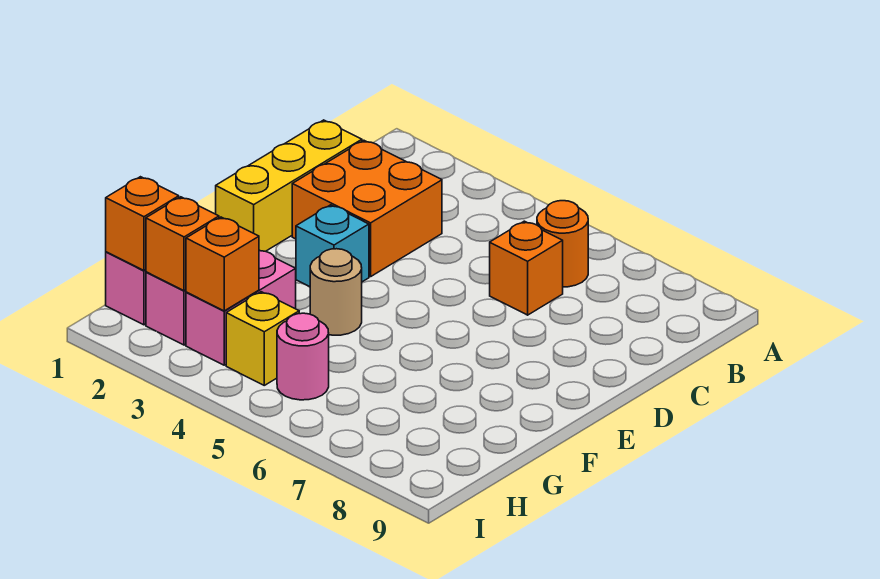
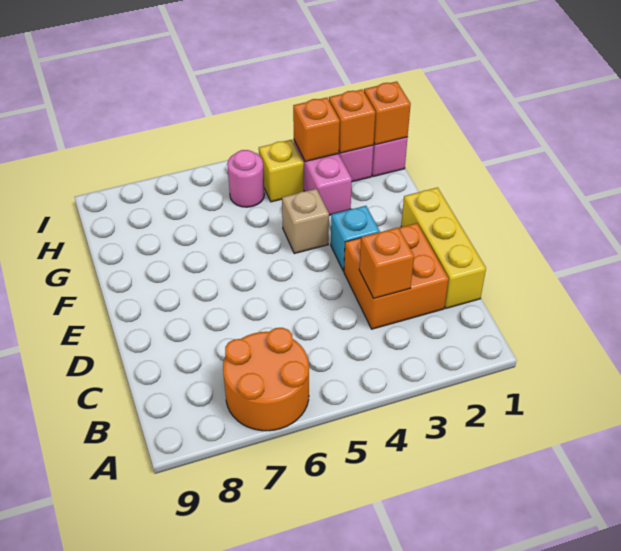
orange 1x1 round brick [537,201,588,287] -> orange 2x2 round brick [223,328,309,431]
orange 1x1 brick [490,221,563,315] -> orange 1x1 brick moved to [359,227,414,298]
tan 1x1 round brick [310,249,362,335] -> tan 1x1 brick [282,189,329,254]

